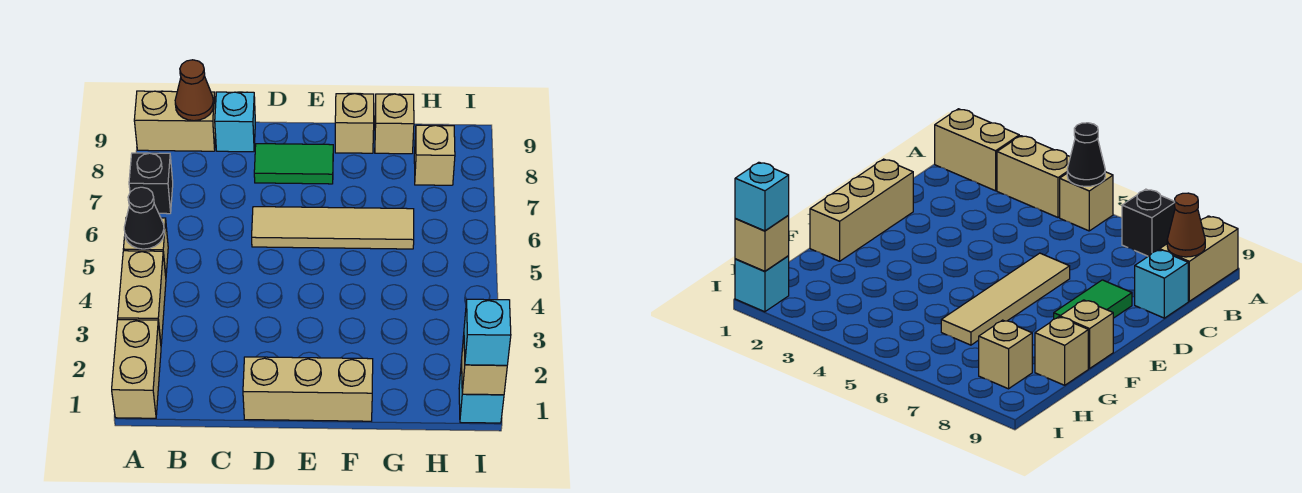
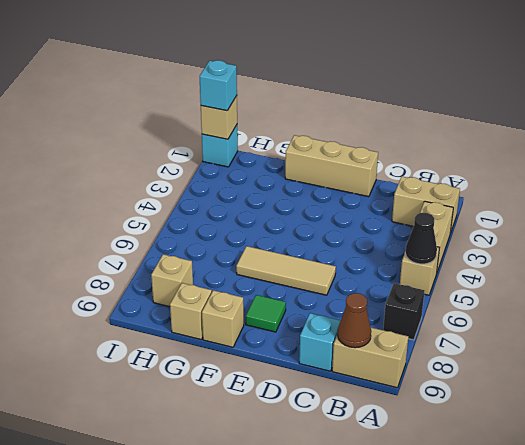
tan 1x2 brick [112,320,161,418] -> tan 1x2 brick turned to [392,177,460,234]
tan 1x4 tile [252,207,414,249] -> tan 1x3 tile [236,246,336,295]
green 1x2 tile [254,144,333,184] -> green 1x1 tile [246,295,286,332]

